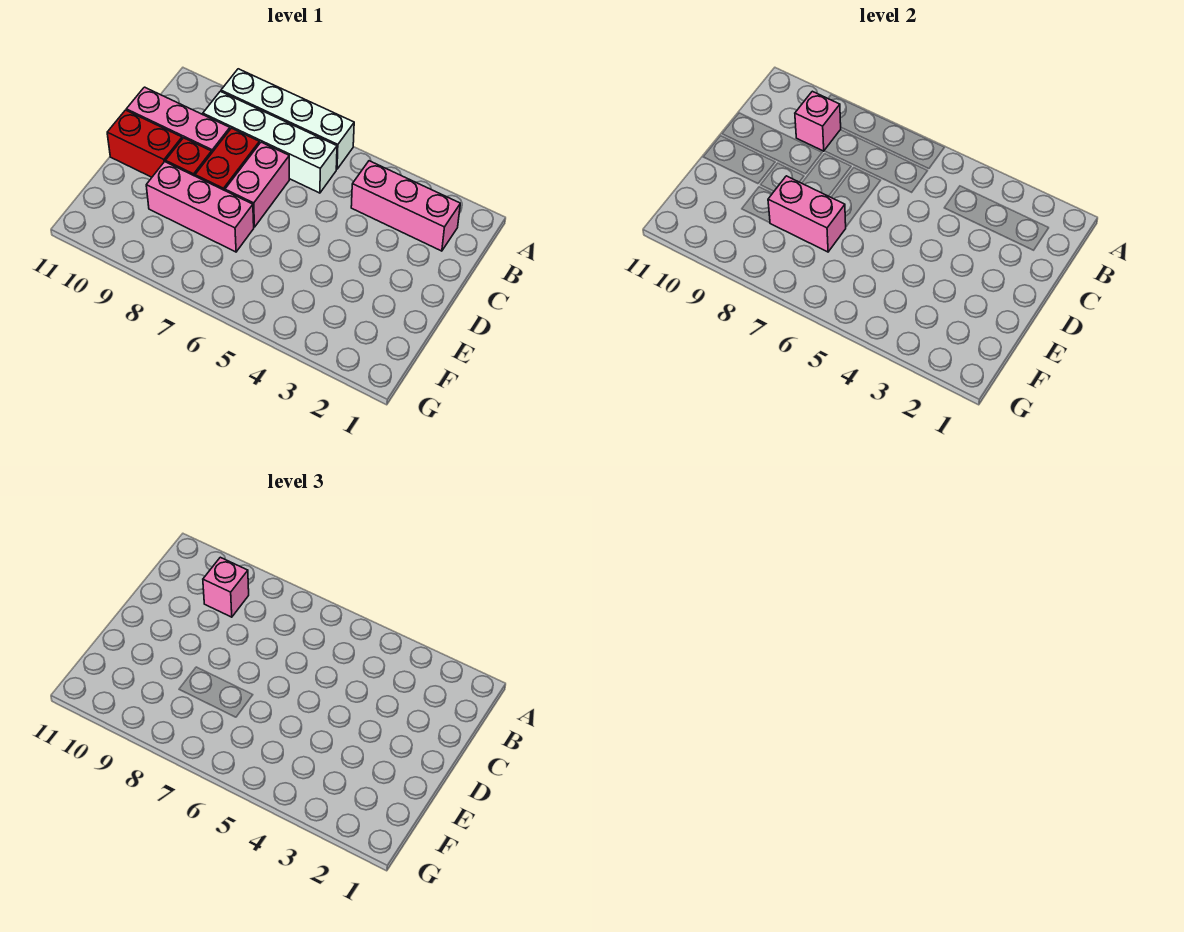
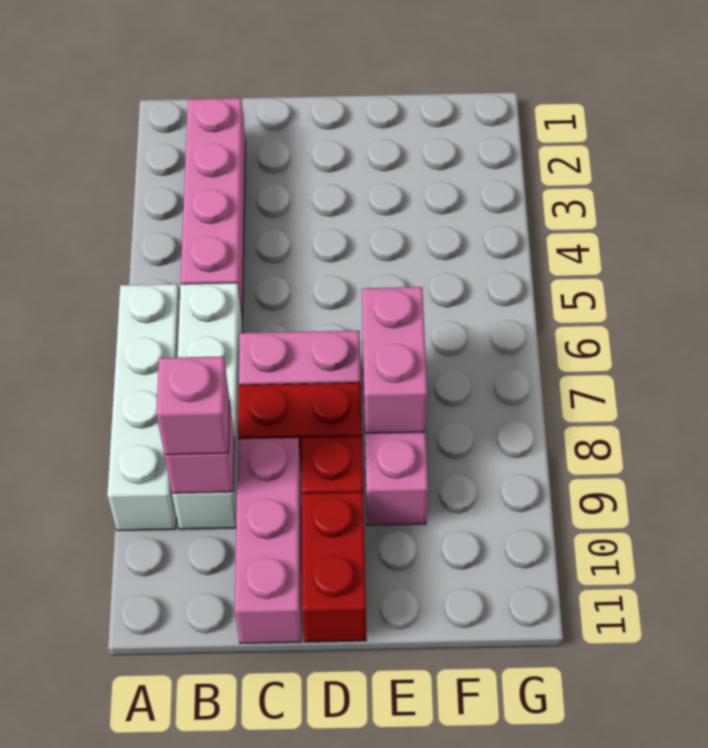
pink 1x3 brick [351,161,460,251] -> pink 1x4 brick [181,98,246,315]

